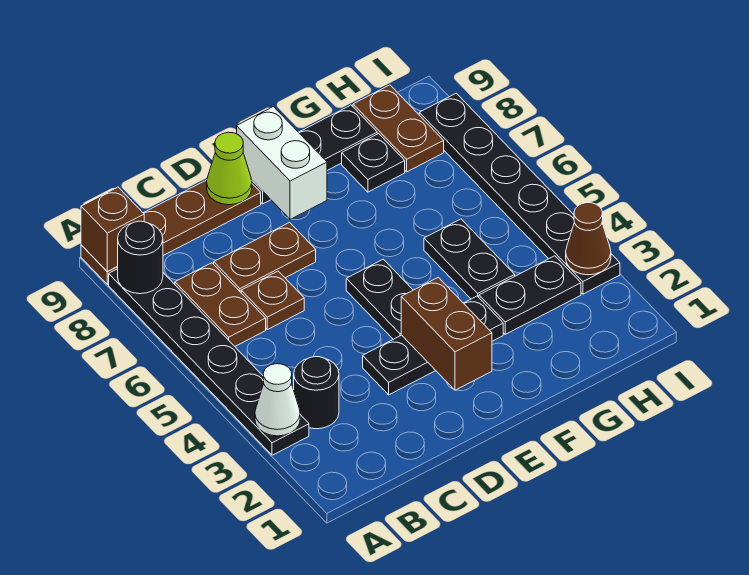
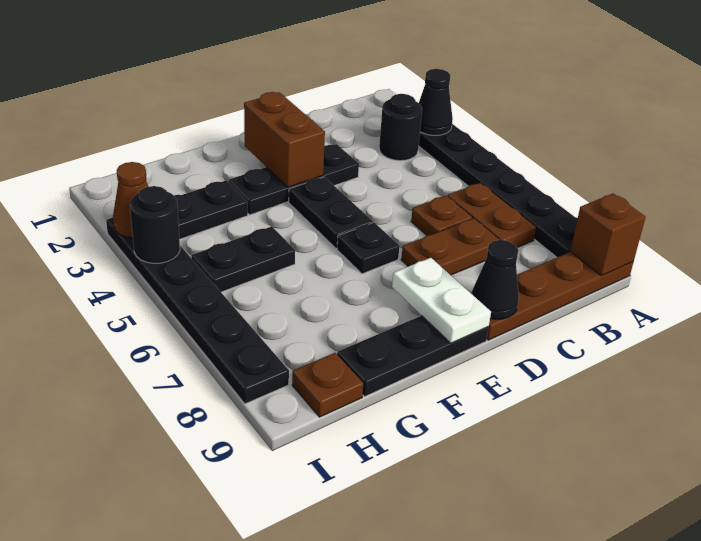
white 1x1 cone [255,364,300,436] -> black 1x1 cone [419,69,453,135]
black 1x1 round brick [117,221,163,294] -> black 1x1 round brick moved to [130,186,180,263]
lime 1x1 cone [207,132,252,205] -> black 1x1 cone [472,240,519,319]
white 1x2 brick [237,107,327,219] -> white 1x2 plate [392,258,491,343]
black 1x2 plate [424,219,515,299] -> black 1x2 plate turned to [191,227,295,292]
black 1x1 plate [342,134,405,192] -> black 1x1 plate moved to [337,222,399,274]
brown 1x2 plate [353,85,444,172] -> brown 1x1 plate [292,353,363,417]

